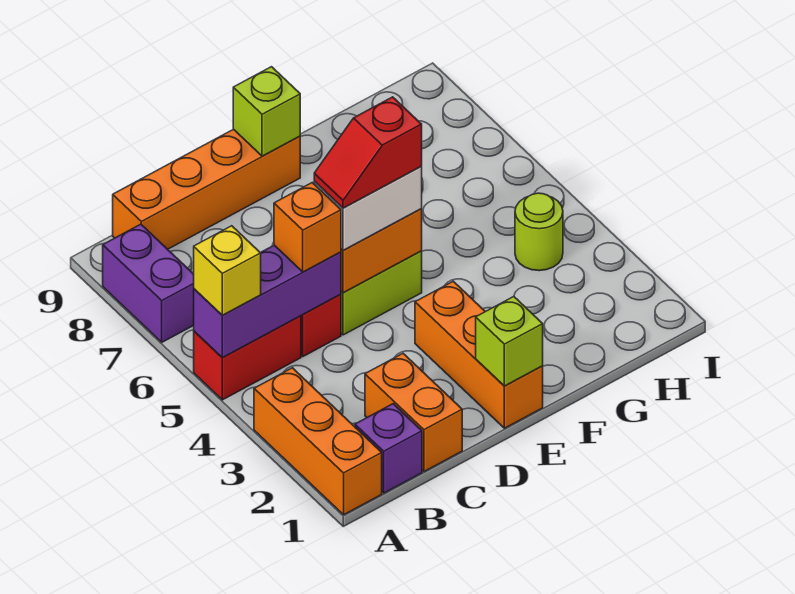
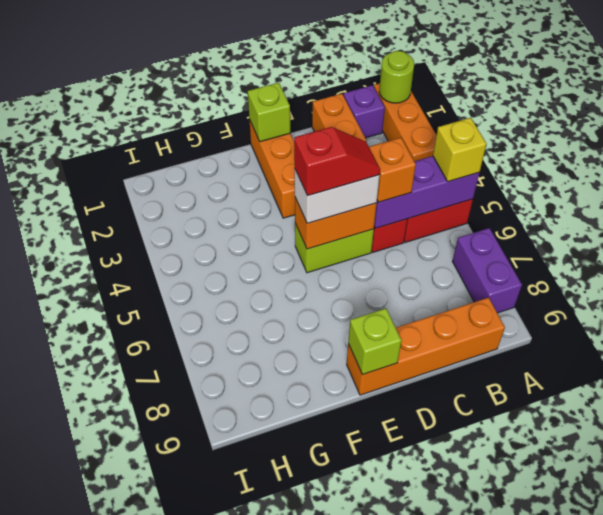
lime 1x1 round brick [515,193,563,271] -> lime 1x1 round brick moved to [379,51,414,103]

